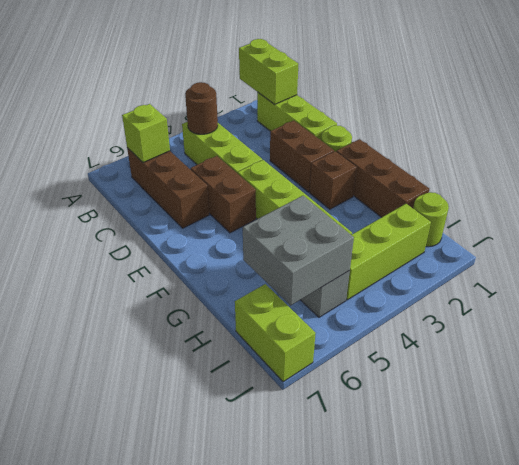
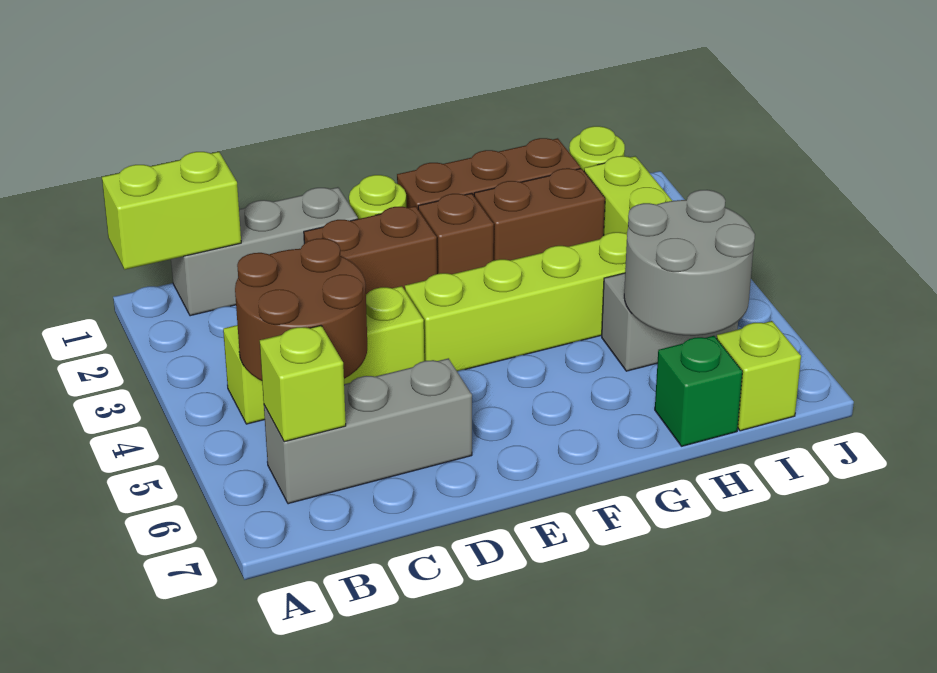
lime 1x3 brick [257,92,337,140] -> grey 1x3 brick [171,187,358,316]
brown 1x1 round brick [185,82,218,134] -> brown 2x2 round brick [235,238,367,381]
brown 1x3 brick [127,148,209,228] -> grey 1x3 brick [264,358,472,504]
brown 1x2 brick [191,156,256,233] -> brown 1x2 brick moved to [474,168,605,261]
grey 2x2 brick [243,196,354,305] -> grey 2x2 round brick [624,190,755,336]
none -> green 1x1 brick [655,336,742,446]
lime 1x2 brick [235,284,316,382] -> lime 1x1 brick [717,321,801,431]

